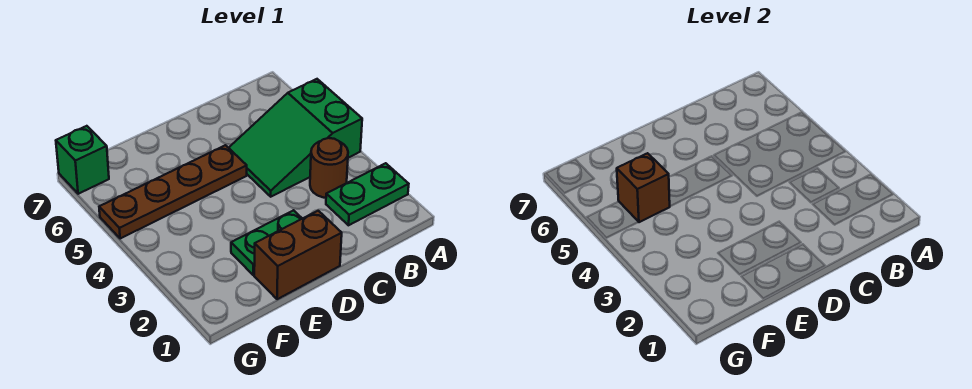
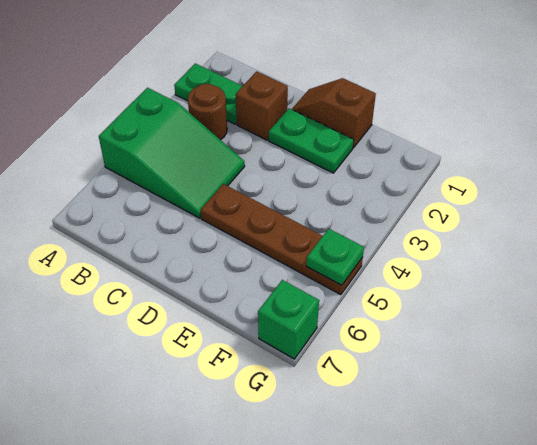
brown 1x2 brick [254,211,342,299] -> brown 1x2 slope [292,78,376,148]
brown 1x1 brick [617,153,670,222] -> brown 1x1 brick moved to [236,71,288,140]
none -> green 1x1 plate [306,229,364,285]

